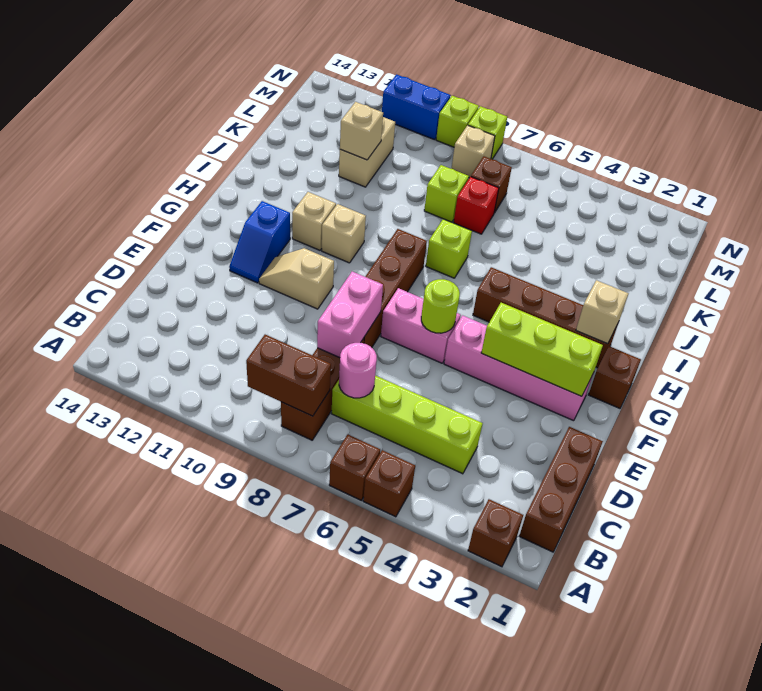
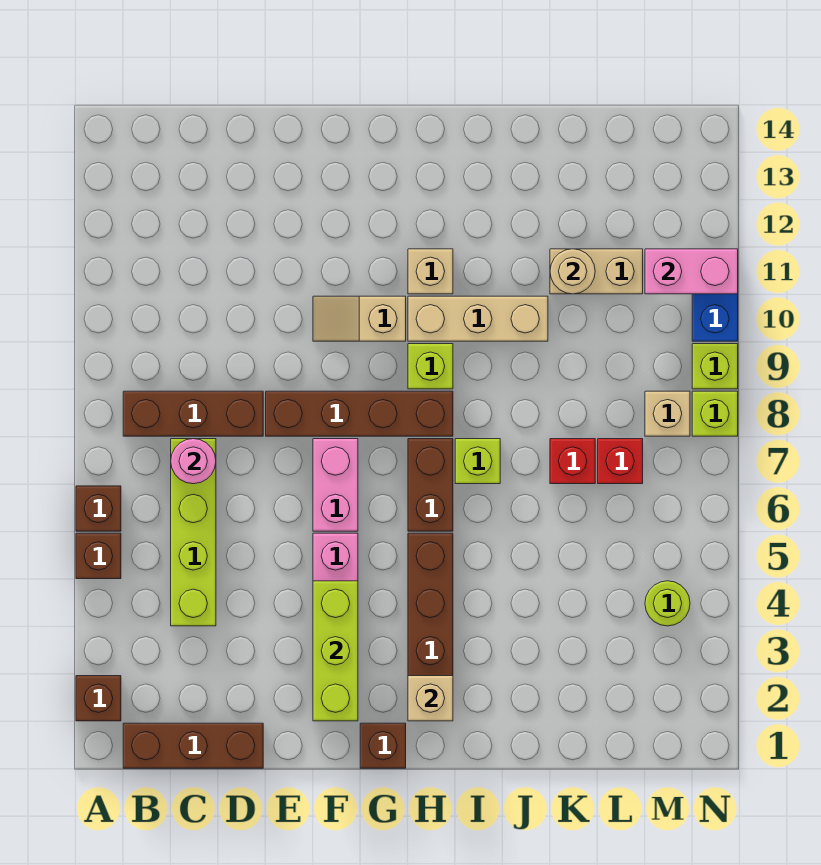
brown 1x2 brick [246,335,331,416] -> brown 1x2 brick moved to [408,439,453,531]
pink 1x2 brick [317,272,383,358] -> pink 1x2 brick moved to [645,249,738,294]
lime 1x1 round brick [421,279,460,333] -> lime 1x1 round brick moved to [645,581,690,626]
tan 1x2 slope [259,248,334,309] -> tan 1x2 slope turned to [313,296,406,341]
blue 1x2 slope [229,201,290,283] -> none
tan 1x1 brick [322,204,366,263] -> tan 1x3 brick [408,296,548,341]
lime 1x1 brick [424,165,469,222] -> lime 1x1 brick moved to [408,344,453,389]
tan 1x1 brick [340,102,383,160] -> tan 1x1 round brick [550,249,595,294]
brown 1x1 brick [471,156,512,213] -> red 1x1 brick [598,439,643,484]

